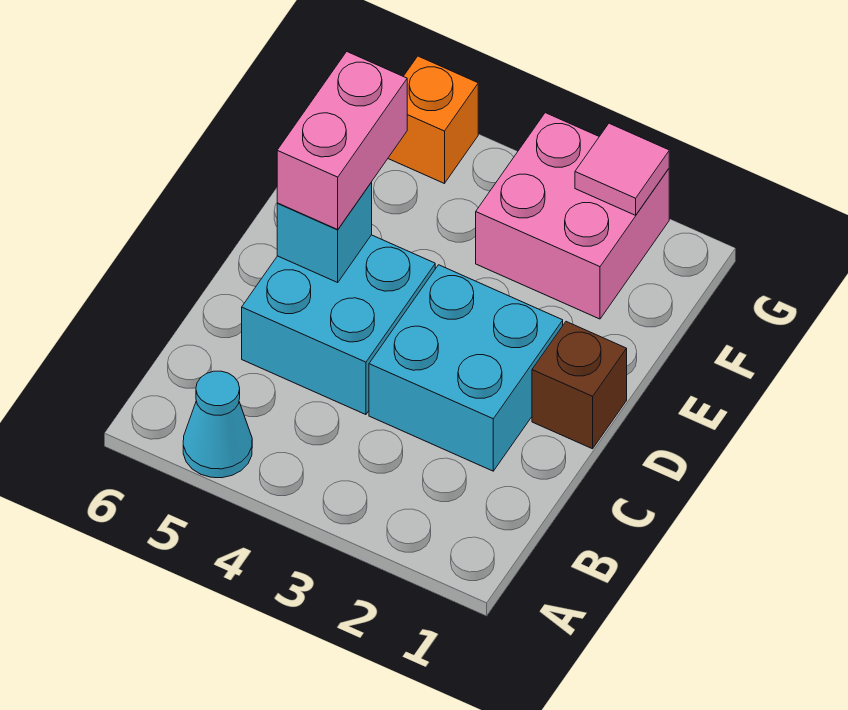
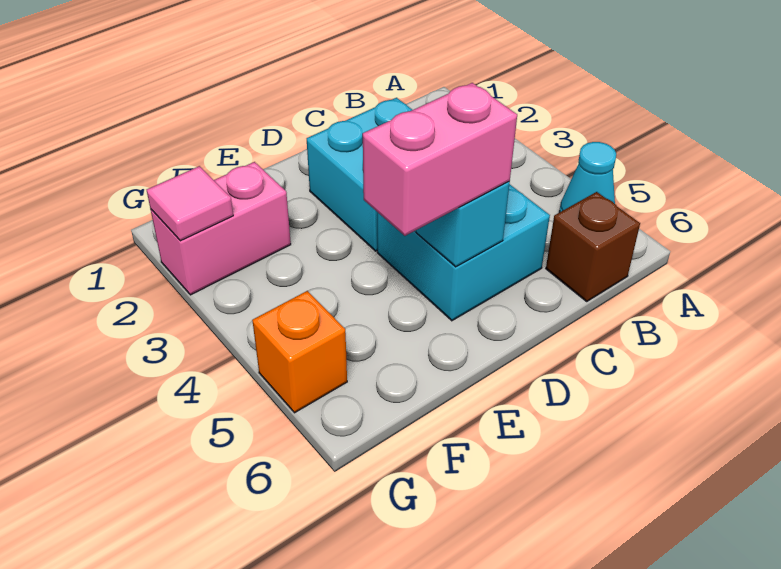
brown 1x1 brick [532,322,627,449] -> brown 1x1 brick moved to [546,192,640,301]
pink 2x2 brick [476,113,669,319] -> pink 1x2 brick [151,162,291,295]

